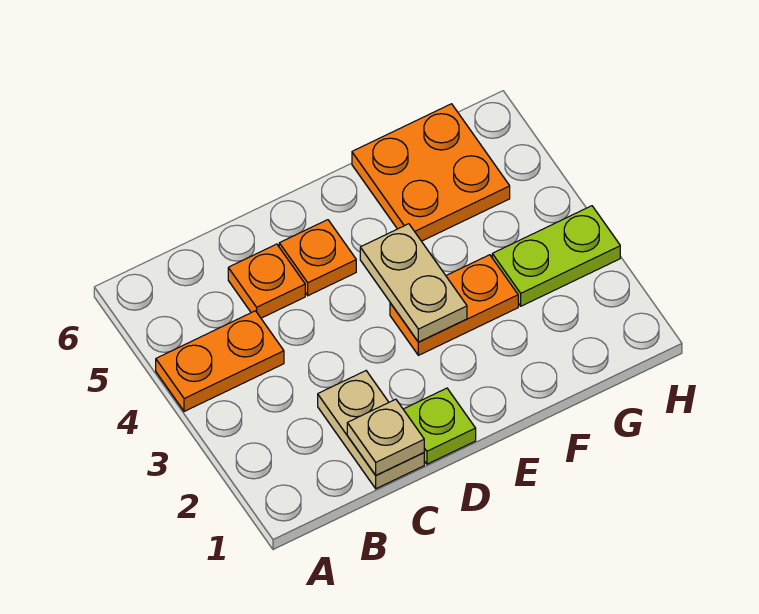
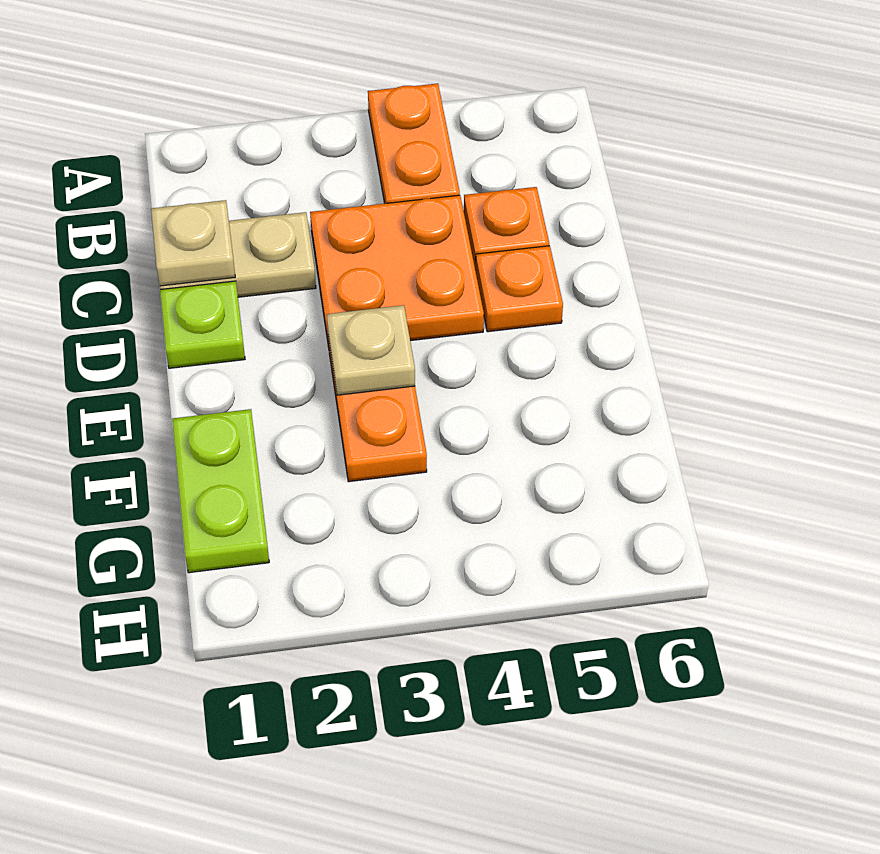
tan 1x2 plate [360,224,467,342] -> tan 1x1 plate [327,305,415,395]
orange 2x2 plate [352,104,510,241] -> orange 2x2 plate moved to [310,195,484,347]
lime 1x2 plate [492,206,620,306] -> lime 1x2 plate moved to [172,409,269,573]

